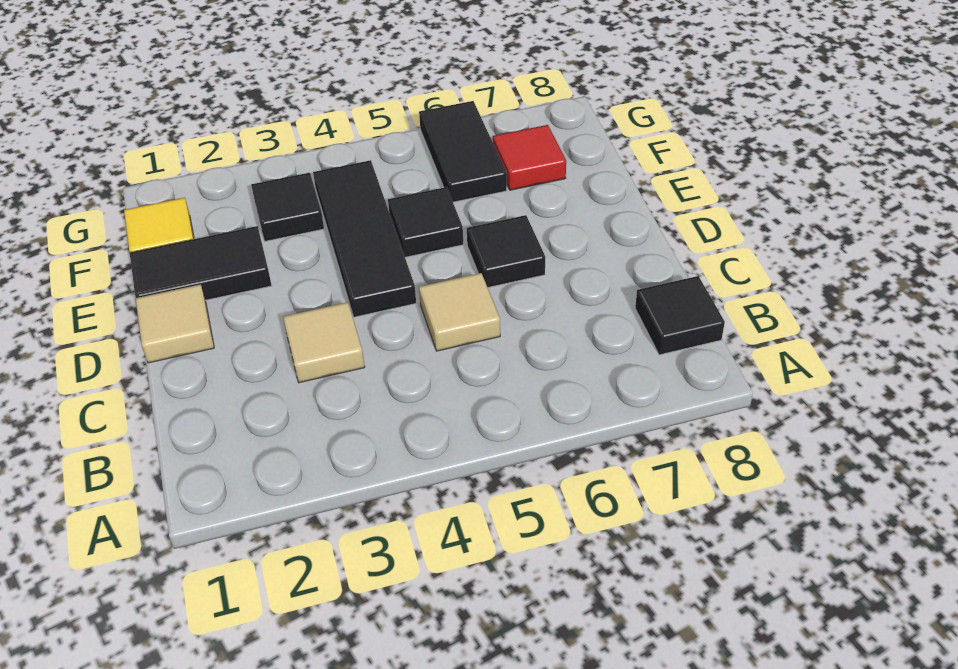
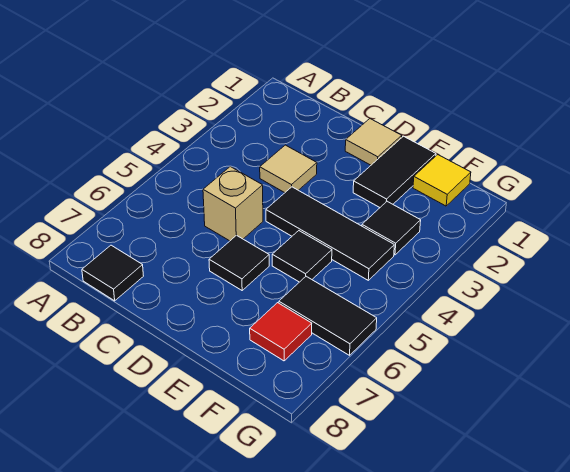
tan 1x1 tile [419,273,500,351] -> tan 1x1 brick [203,166,263,241]

